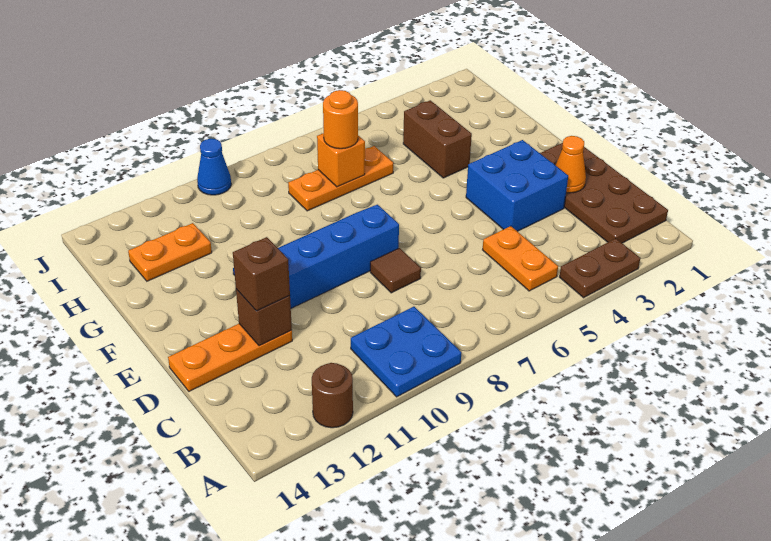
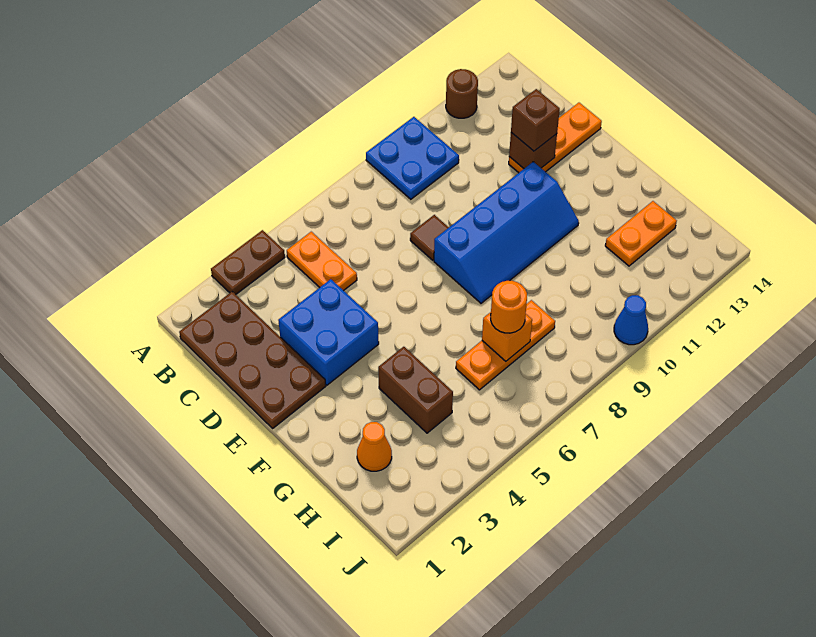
orange 1x1 cone [556,136,586,193] -> orange 1x1 cone moved to [357,422,392,471]

